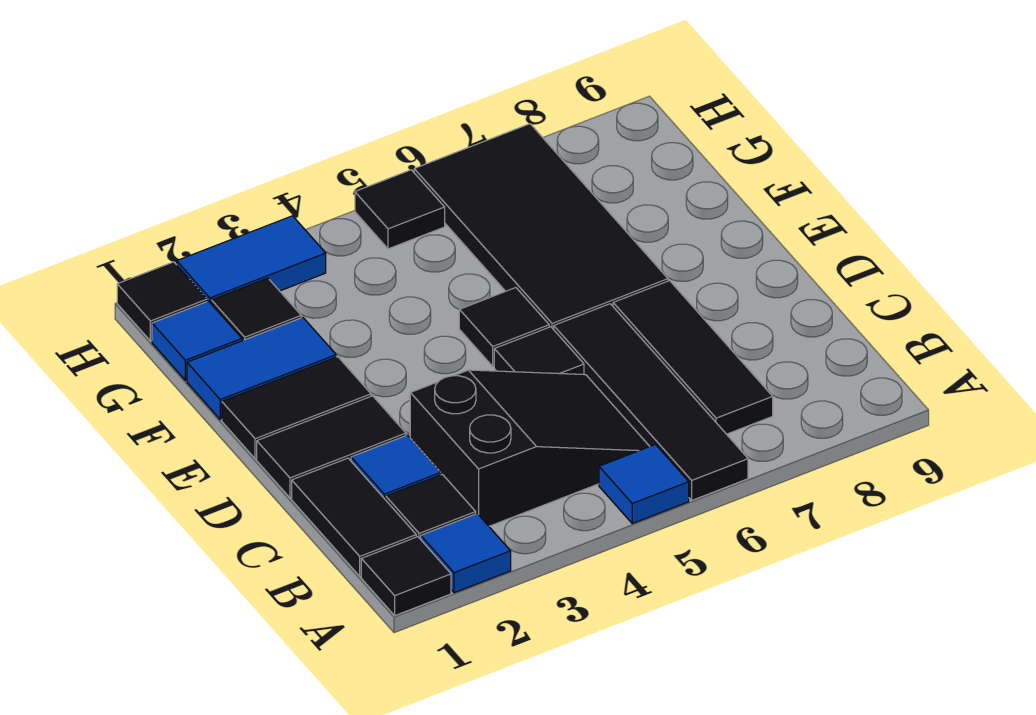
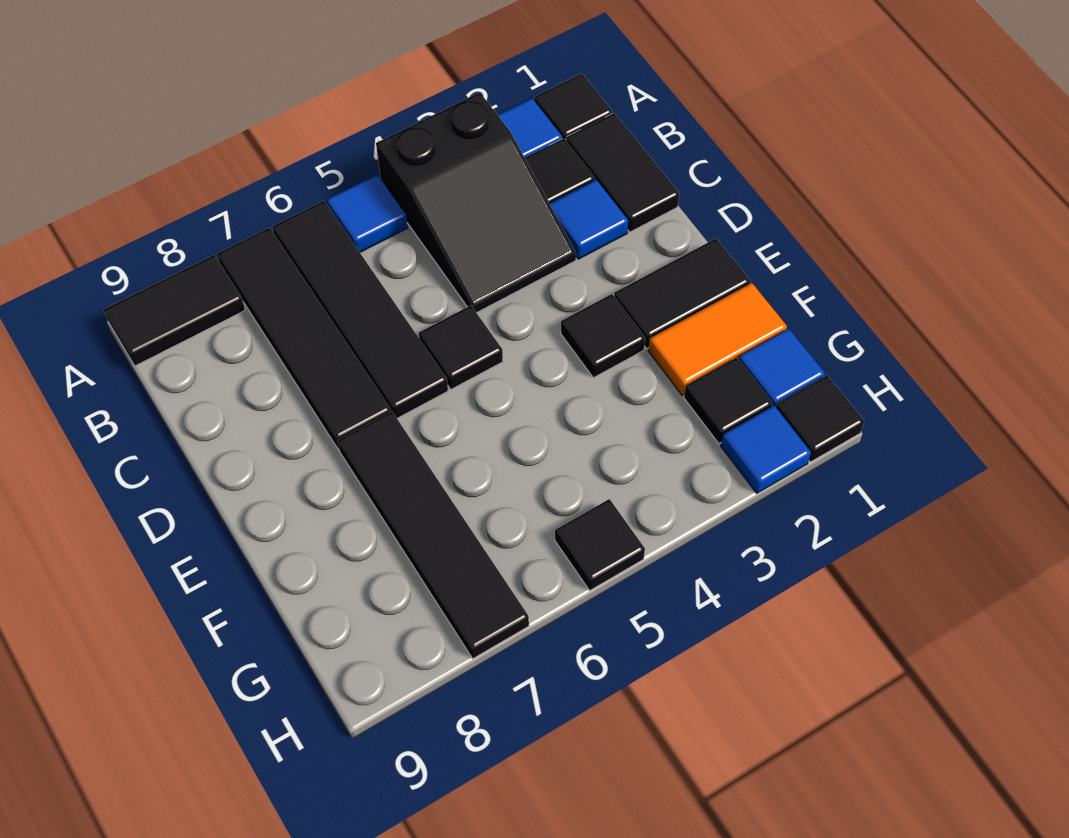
black 2x3 slope [410,370,650,526] -> black 2x3 slope turned to [376,92,576,313]
black 1x3 tile [613,281,773,434] -> black 1x4 tile [217,228,391,450]
black 1x2 tile [257,396,406,498] -> black 1x2 tile moved to [104,255,245,366]
black 1x1 tile [459,288,549,366] -> black 1x1 tile moved to [561,294,645,378]
black 2x4 tile [414,124,668,330] -> black 1x4 tile [337,411,529,659]
blue 1x2 tile [187,317,336,419] -> orange 1x2 tile [648,283,787,395]
blue 1x2 tile [177,216,326,304] -> blue 1x1 tile [721,406,811,493]

